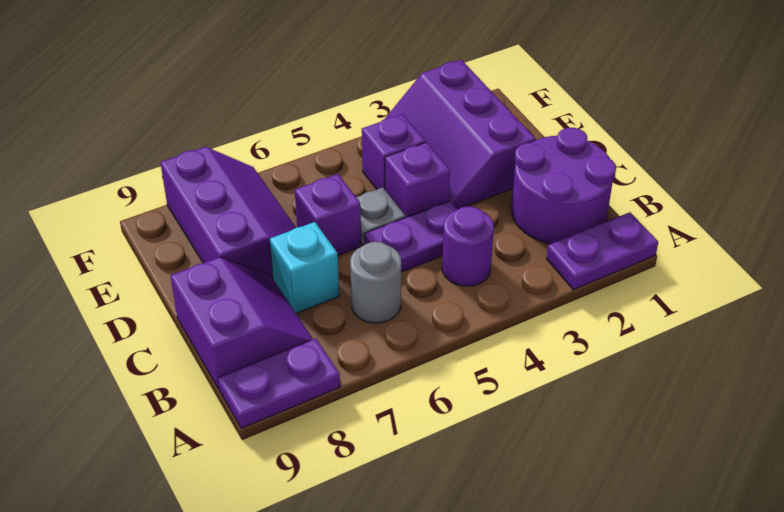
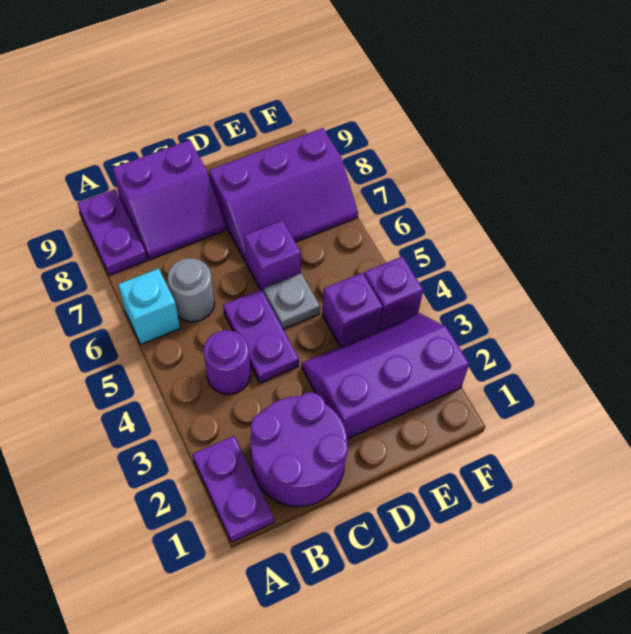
cyan 1x1 brick [270,222,339,313] -> cyan 1x1 brick moved to [118,268,180,344]
purple 1x1 brick [385,142,450,217] -> purple 1x1 brick moved to [364,256,423,330]

